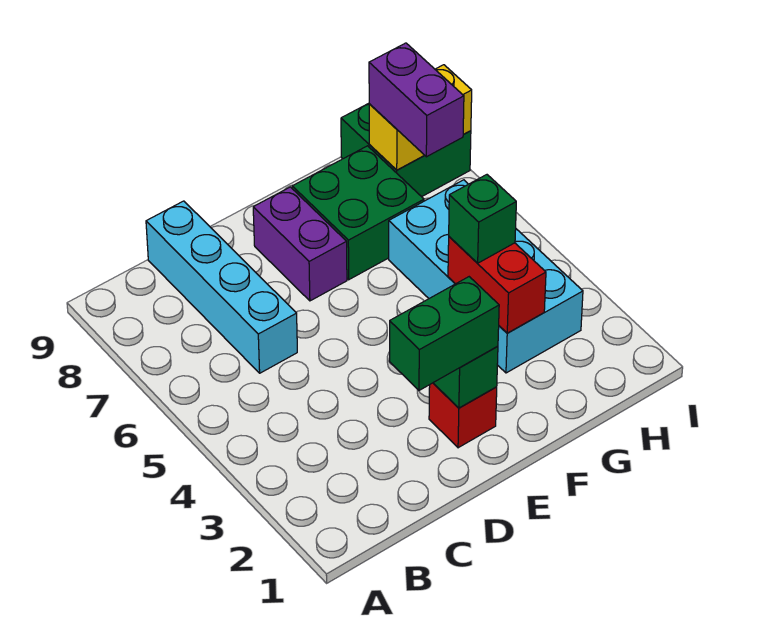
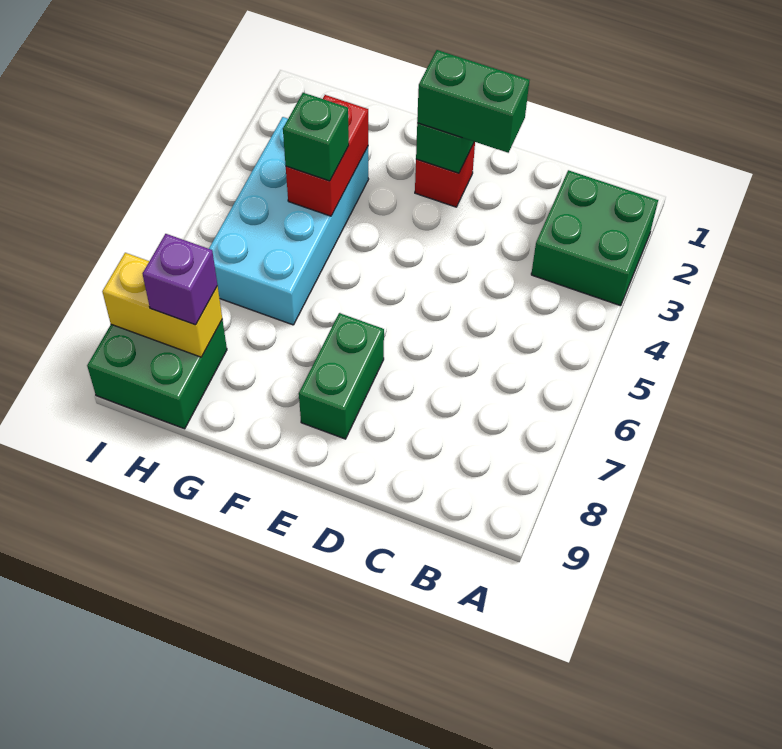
cyan 1x4 brick [146,201,297,373] -> none
purple 1x2 brick [253,187,347,301] -> green 1x2 brick [299,313,384,439]
green 2x2 brick [292,146,424,280] -> green 2x2 brick moved to [531,170,658,306]
purple 1x2 brick [369,43,464,157] -> purple 1x1 brick [143,234,217,325]

